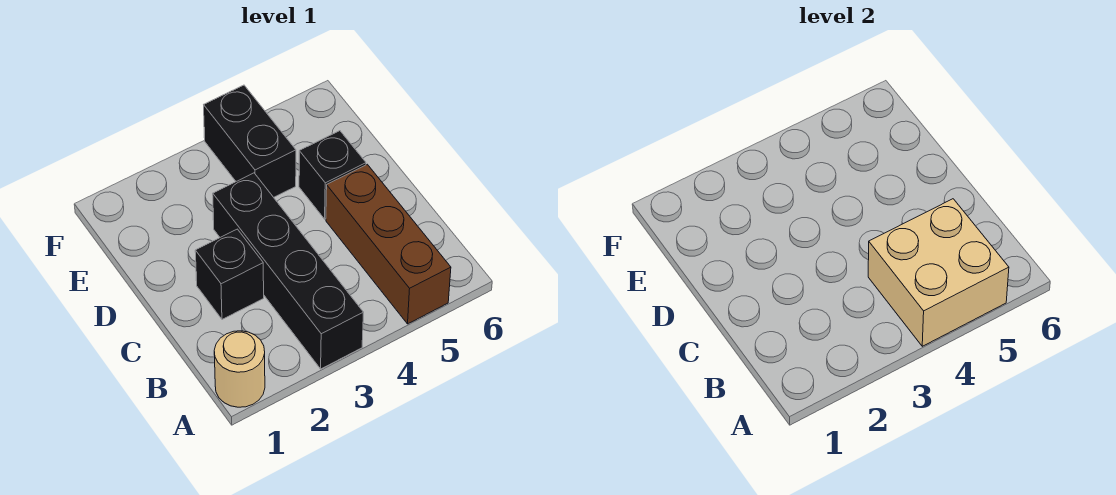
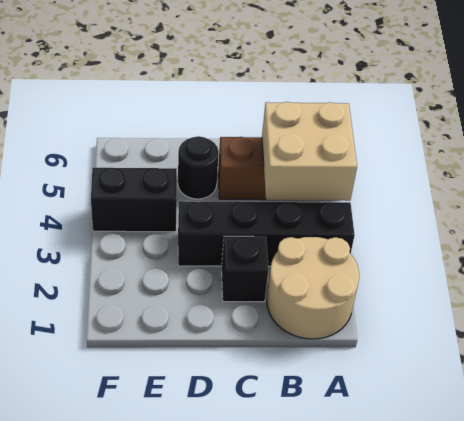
tan 1x1 round brick [214,331,265,407] -> tan 2x2 round brick [267,237,359,339]
black 1x1 brick [299,131,366,219] -> black 1x1 round brick [178,136,219,199]

